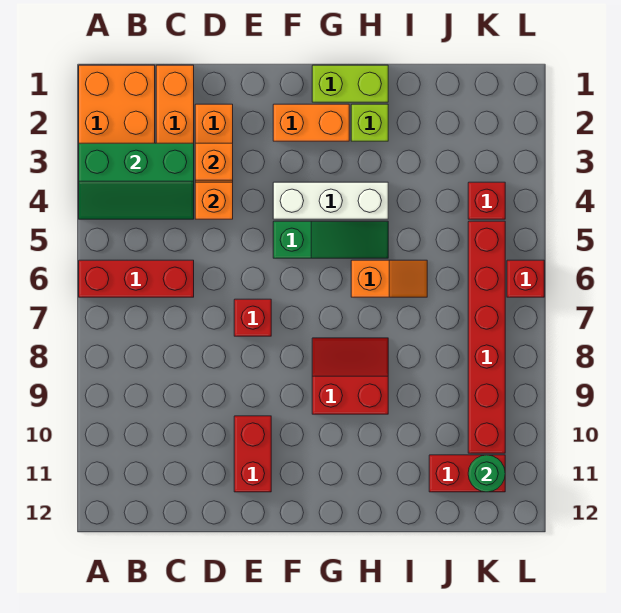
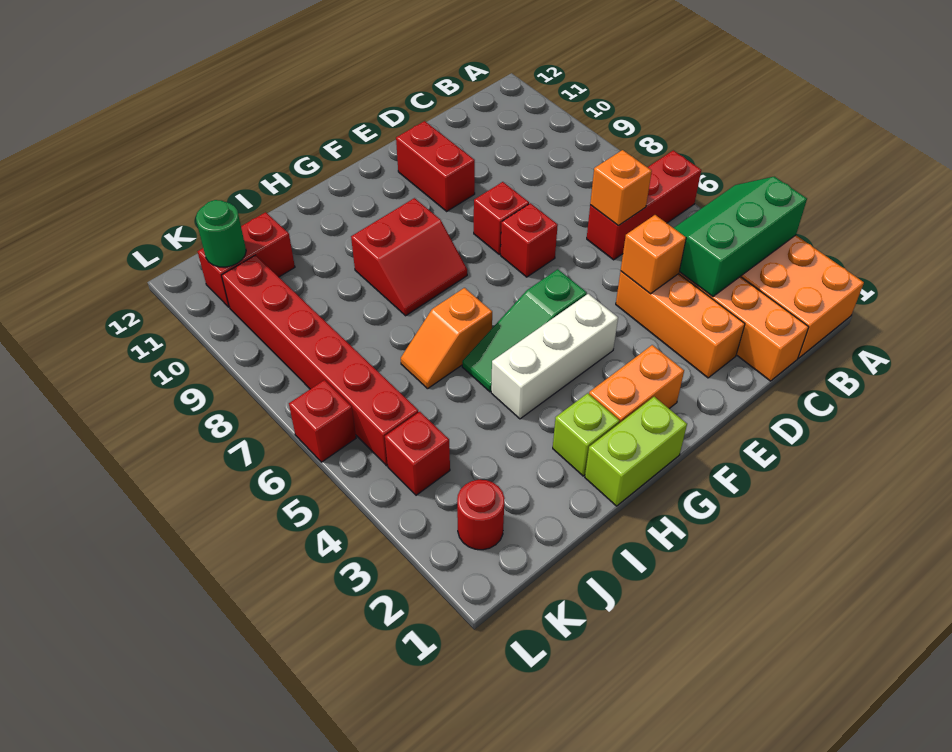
orange 1x1 brick [195,143,233,180] -> orange 1x1 brick moved to [590,150,652,226]
none -> red 1x1 brick [474,182,529,254]
none -> red 1x1 round brick [457,480,504,550]

